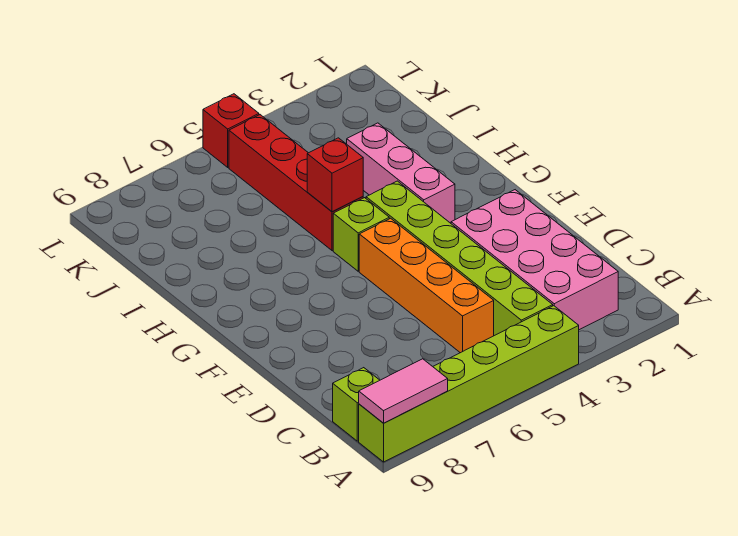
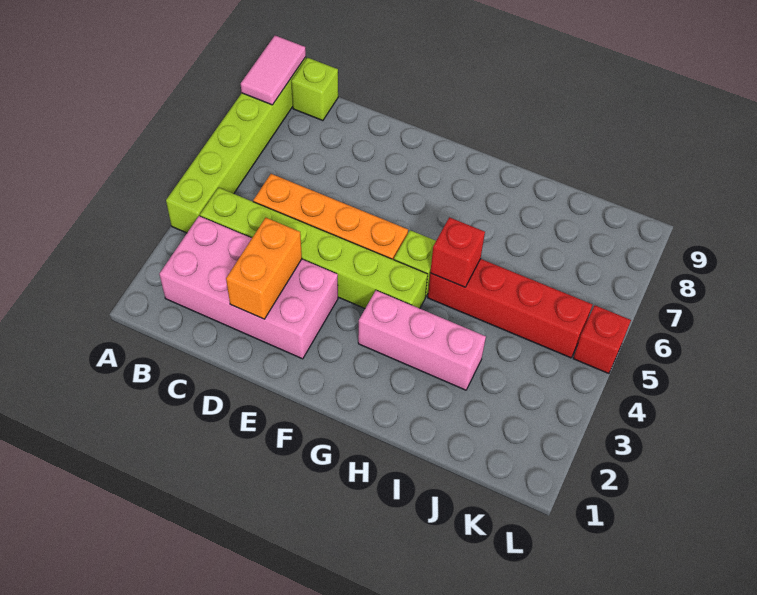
none -> orange 1x2 brick [226,218,302,319]

